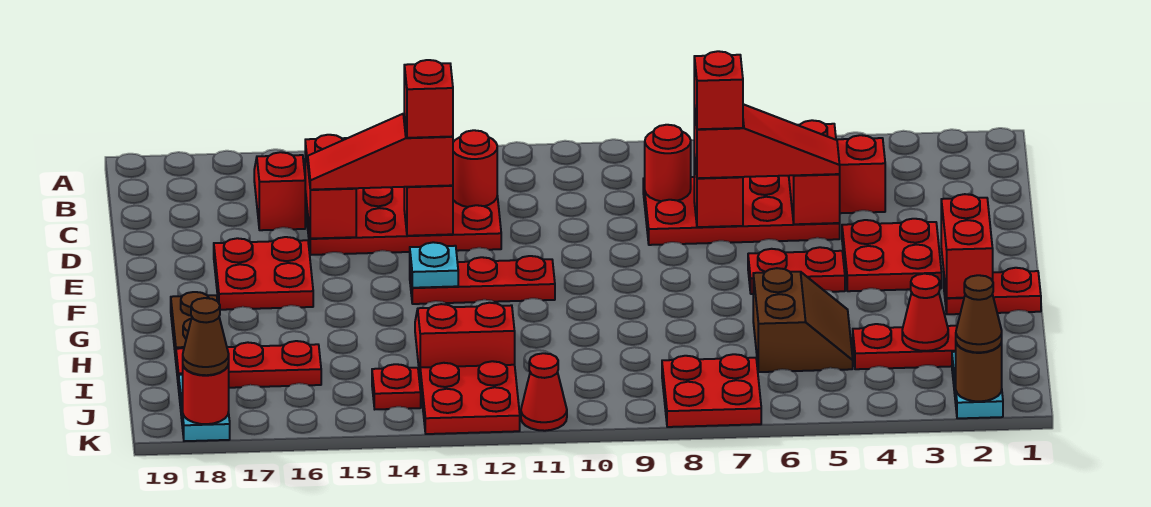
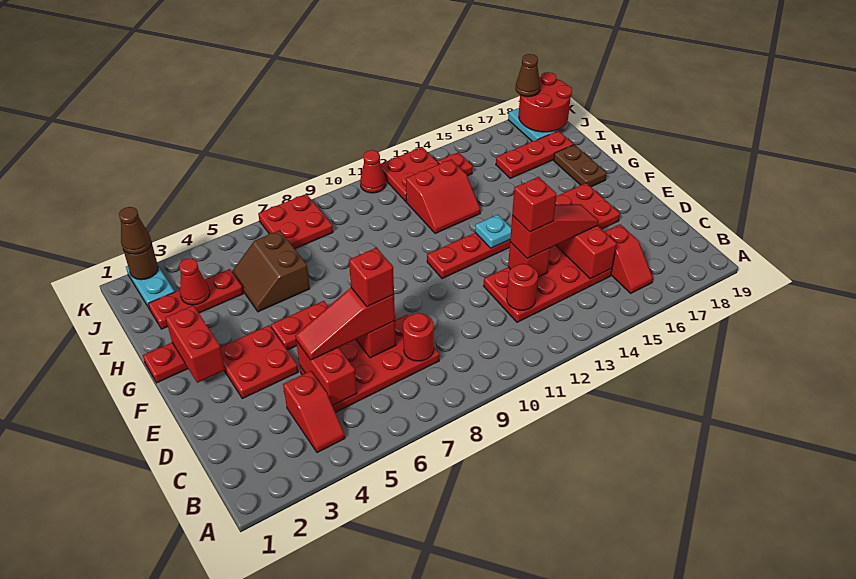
red 1x1 round brick [183,363,229,424] -> red 2x2 round brick [519,72,572,132]

